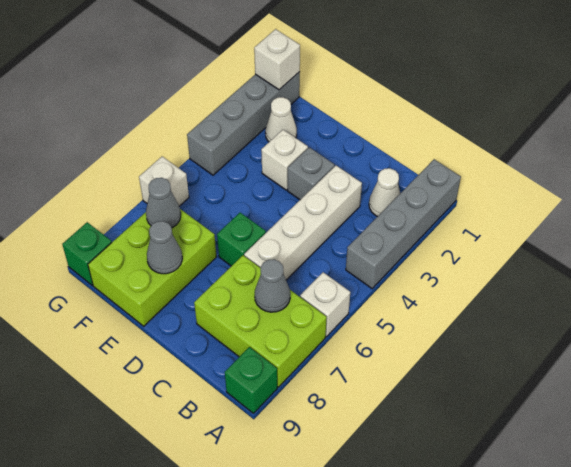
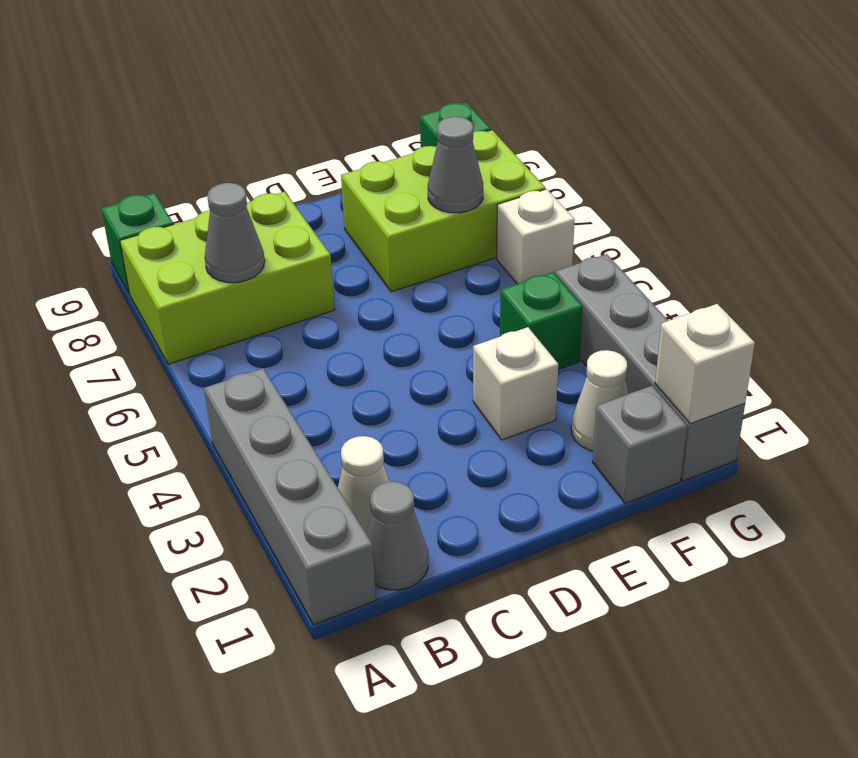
white 1x1 brick [300,272,350,337] -> none
white 1x4 brick [244,166,362,280] -> none
grey 1x1 brick [288,147,335,200] -> grey 1x1 brick moved to [593,386,687,503]
green 1x1 brick [217,213,266,266] -> green 1x1 brick moved to [500,272,583,370]
lime 2x3 brick [88,209,216,326] -> lime 2x3 brick turned to [341,130,545,292]
grey 1x1 cone [147,221,182,274] -> grey 1x1 cone moved to [366,482,428,590]

